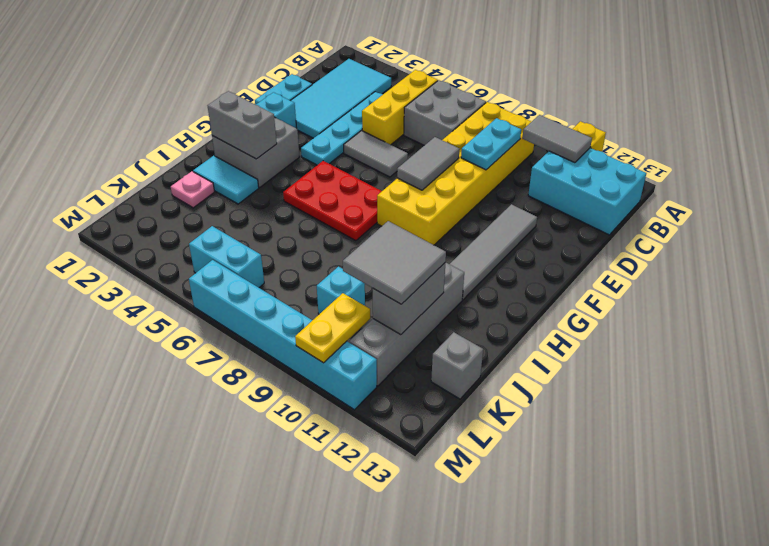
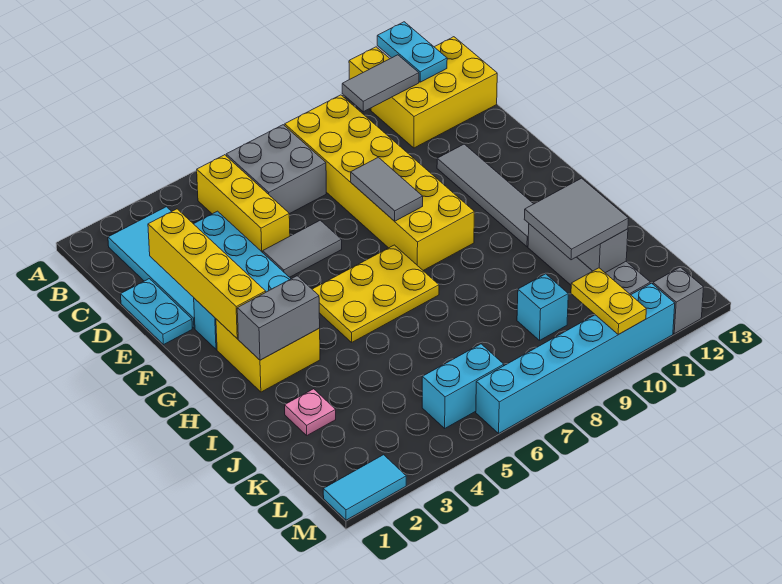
cyan 2x3 brick [528,148,646,235] -> yellow 2x3 brick [371,37,497,148]
cyan 1x2 plate [461,118,521,170] -> cyan 1x2 plate moved to [377,22,447,82]
none -> yellow 1x4 brick [148,209,266,339]
grey 2x2 brick [212,117,299,188] -> yellow 2x2 brick [216,319,320,392]
red 2x3 plate [283,161,382,241] -> yellow 2x3 plate [312,245,439,342]
cyan 1x2 tile [193,156,259,204] -> cyan 1x2 tile moved to [323,455,406,520]
grey 1x1 brick [431,332,483,399] -> grey 1x1 brick moved to [653,267,704,334]

